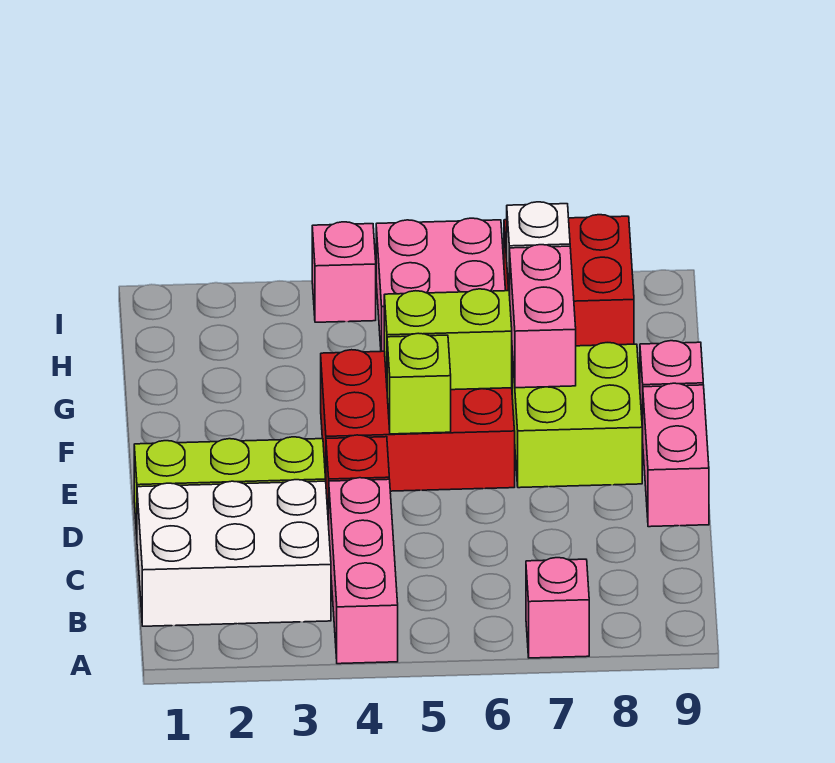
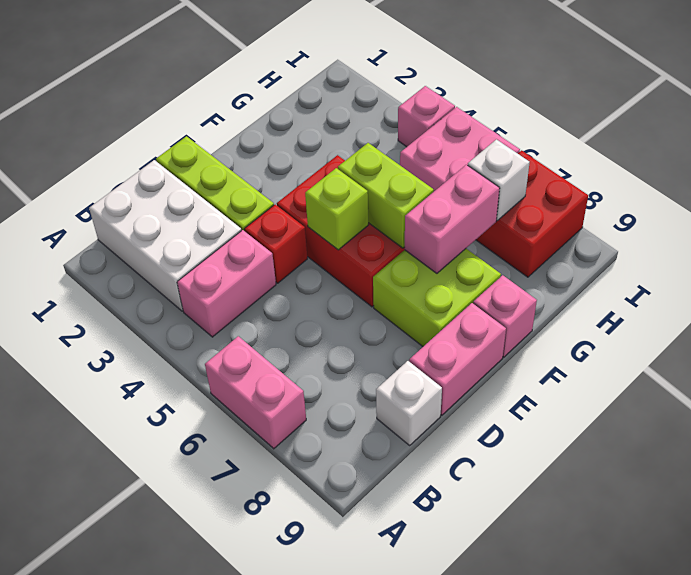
pink 1x3 brick [329,478,398,664] -> pink 1x2 brick [177,230,276,337]
pink 1x1 brick [526,558,589,658] -> pink 1x2 brick [205,336,306,449]
none -> white 1x1 brick [376,361,442,445]

